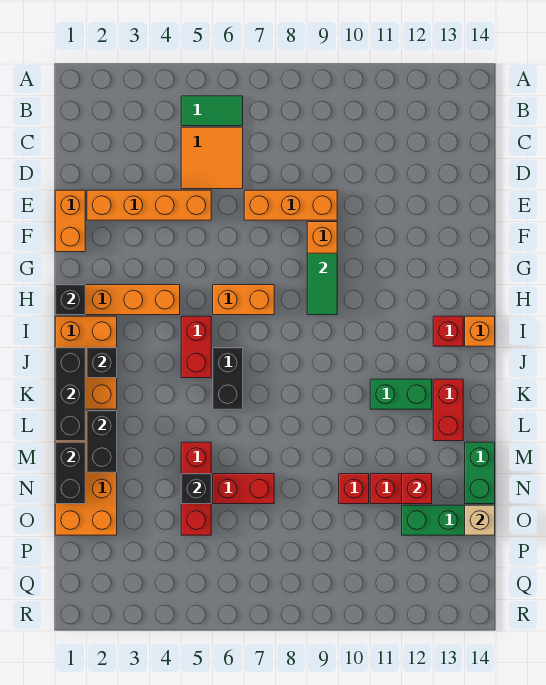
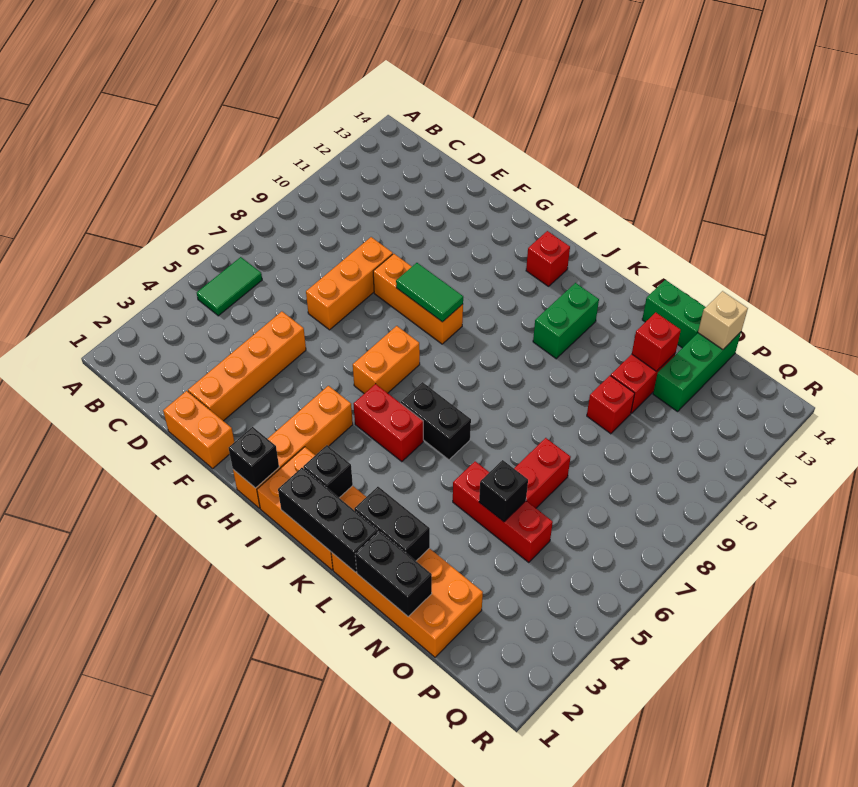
orange 2x2 tile [181,127,243,189] -> none
orange 1x1 brick [465,316,495,346] -> none
red 1x2 brick [433,379,463,441] -> none

